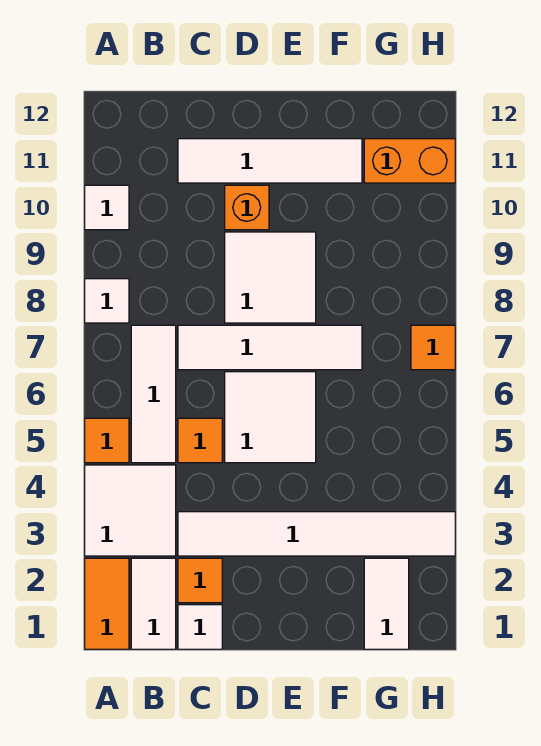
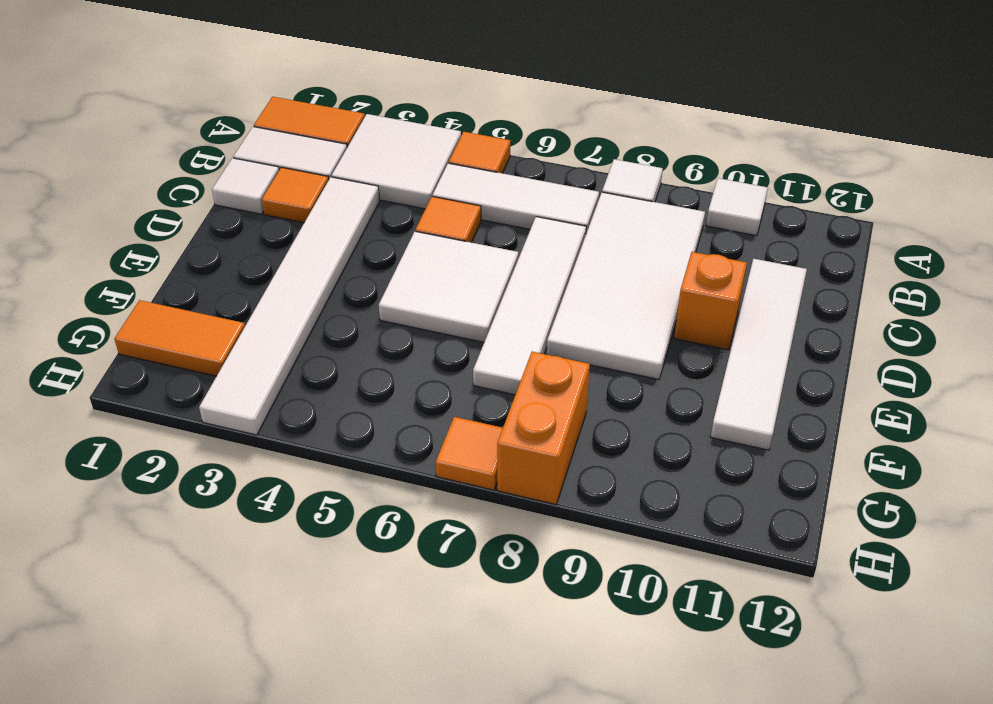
white 2x2 tile [225,232,316,323] -> white 2x4 tile [547,192,705,380]
white 1x2 tile [364,558,409,649] -> orange 1x2 tile [115,300,245,376]
orange 1x2 brick [364,139,455,183] -> orange 1x2 brick moved to [497,352,590,505]

